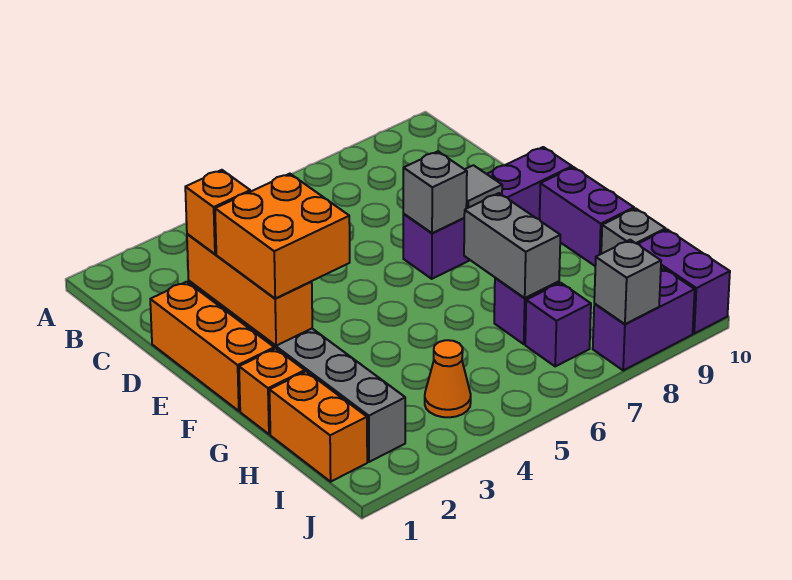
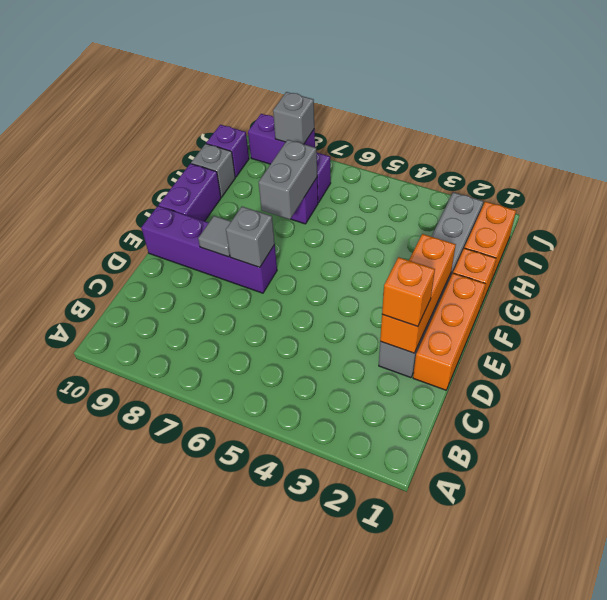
orange 2x2 brick [215,174,350,298] -> none
orange 1x1 cone [425,340,471,417] -> none
purple 1x2 brick [639,230,730,334] -> purple 1x1 brick [206,125,249,177]

